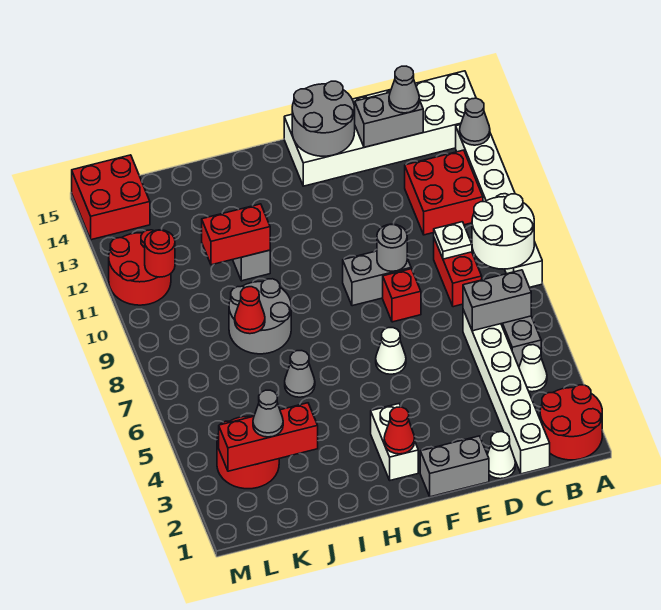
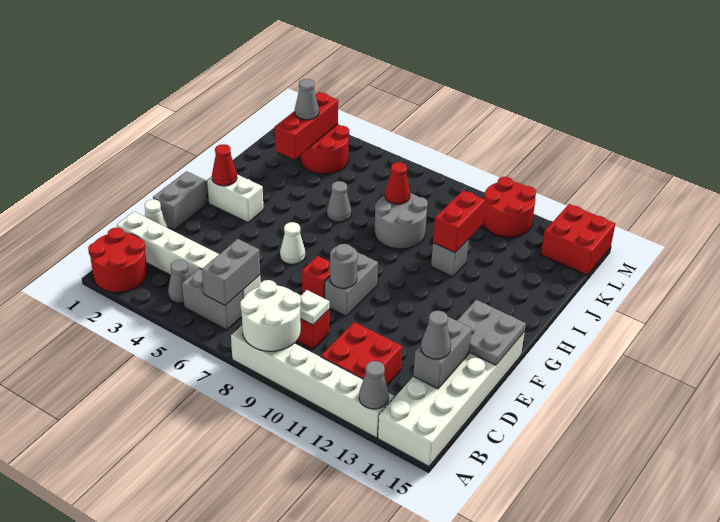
white 1x1 cone [519,345,547,392] -> grey 1x1 cone [168,260,190,303]
grey 2x2 round brick [292,81,355,156] -> grey 2x2 plate [457,300,526,365]
red 1x1 round brick [145,230,175,277] -> none

